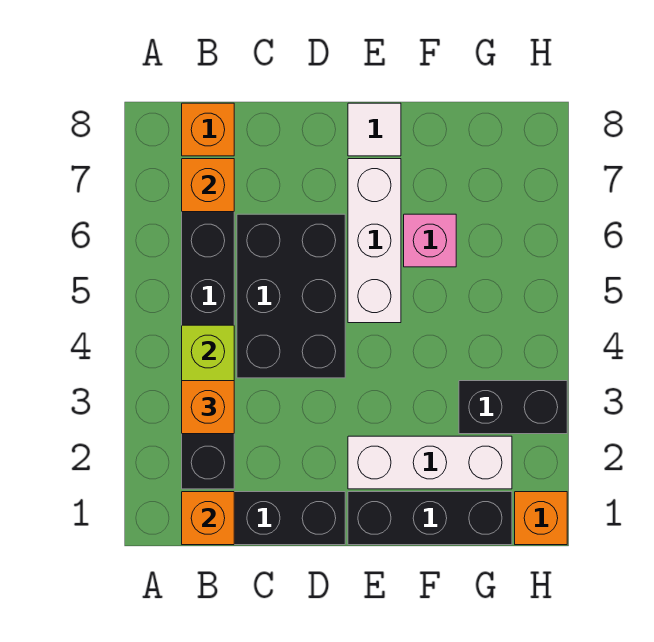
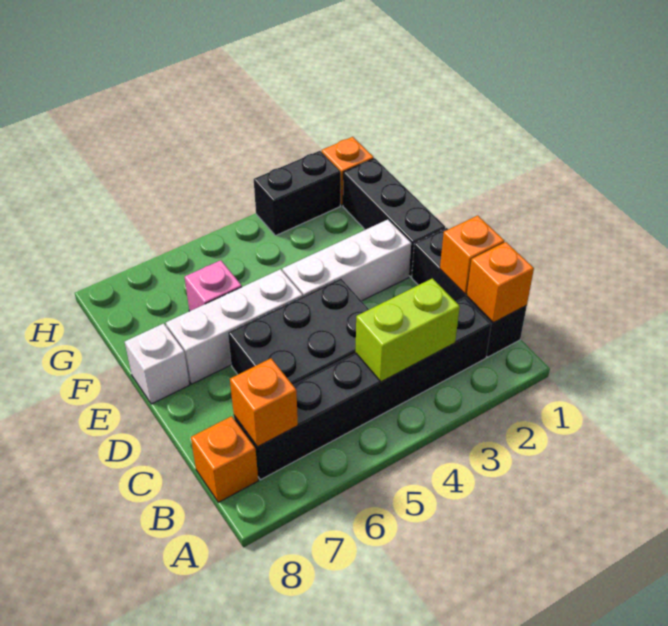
orange 1x1 brick [182,381,234,434] -> orange 1x1 brick moved to [440,215,504,294]
white 1x3 brick [348,436,512,489] -> white 1x3 brick turned to [282,220,411,301]
white 1x1 tile [348,103,401,156] -> white 1x1 brick [125,323,190,404]
black 1x2 brick [459,381,567,434] -> black 1x2 brick turned to [254,151,341,236]

